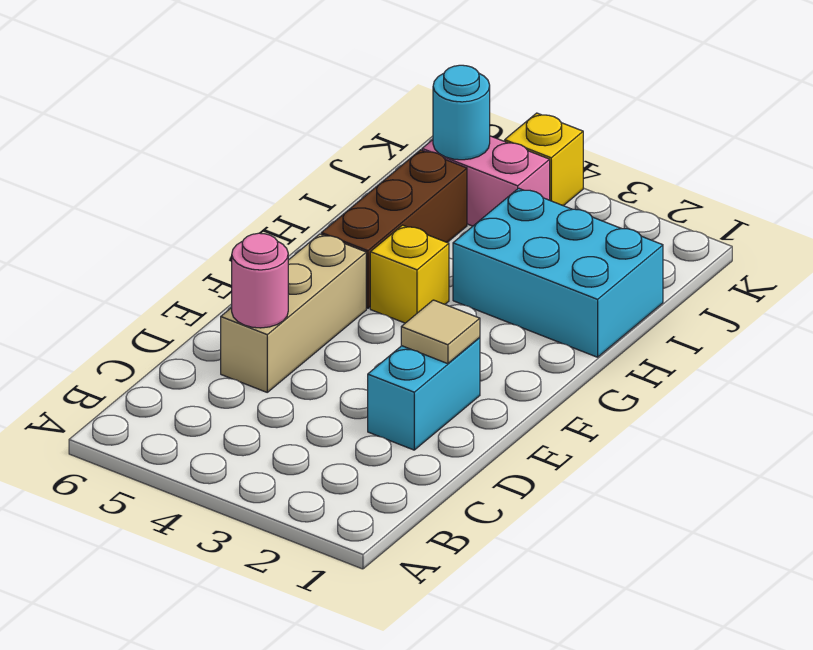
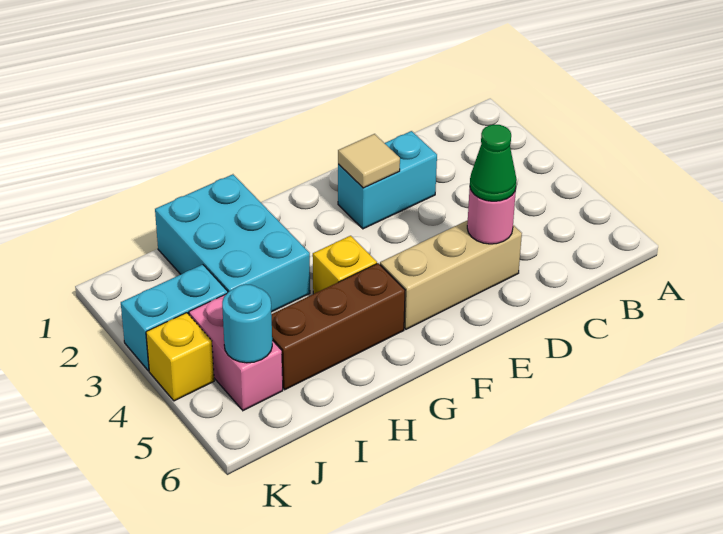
none -> green 1x1 cone [470,124,517,201]
none -> cyan 1x2 brick [121,264,228,371]

